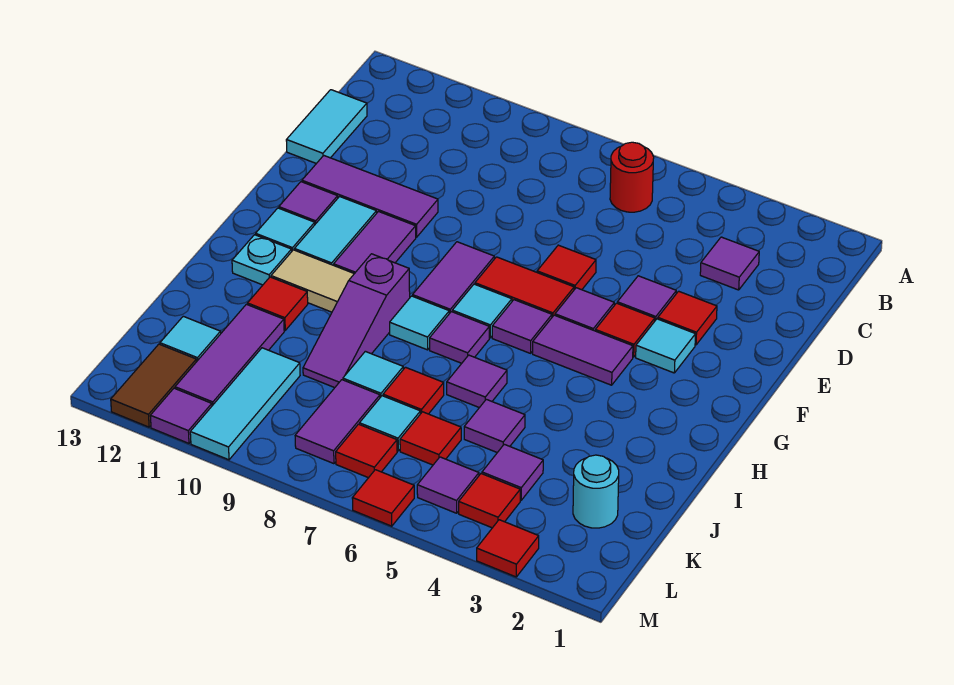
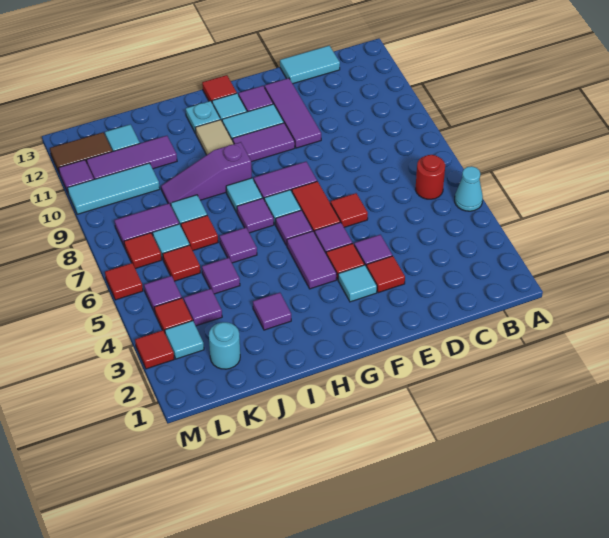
none -> cyan 1x1 cone [455,166,483,211]
purple 1x1 tile [700,237,759,290] -> purple 1x1 tile moved to [253,293,291,330]
red 1x1 tile [247,277,308,330] -> red 1x1 tile moved to [202,75,237,102]
none -> cyan 1x1 tile [165,321,204,359]

